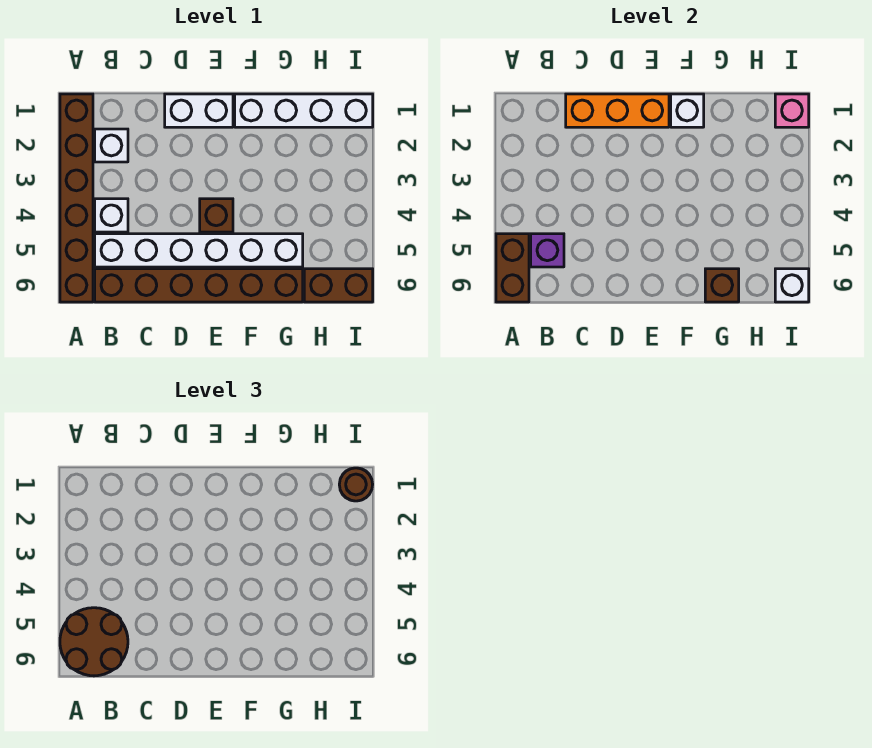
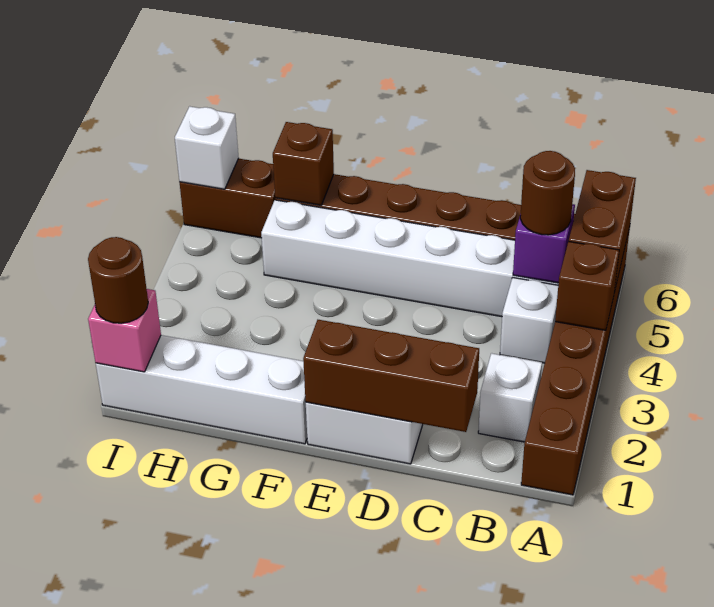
brown 2x2 round brick [60,608,128,676] -> brown 1x1 round brick [520,151,575,235]
orange 1x3 brick [566,94,669,127] -> brown 1x3 brick [303,320,479,432]
brown 1x1 brick [200,199,233,232] -> brown 1x1 brick moved to [555,241,619,330]
white 1x1 brick [671,94,704,127] -> none

